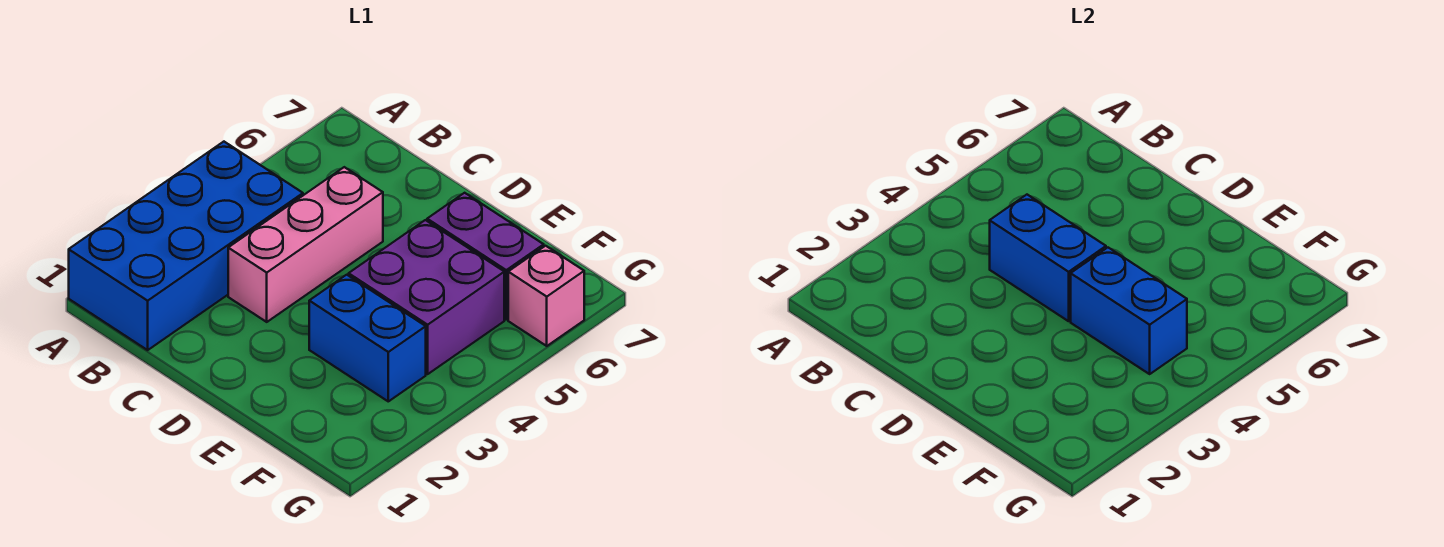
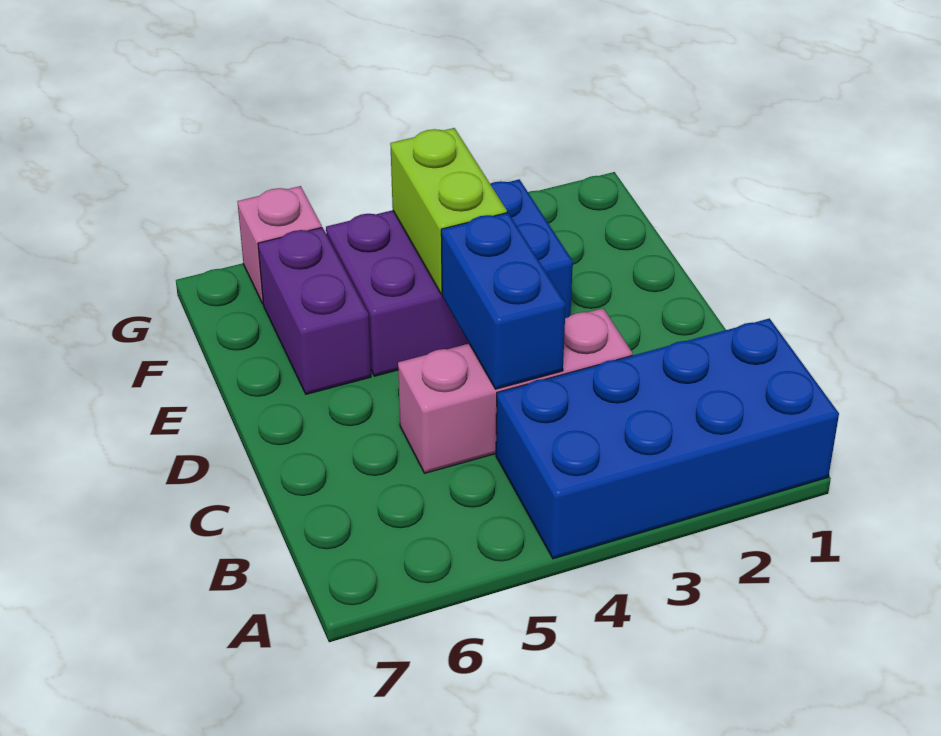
blue 1x2 brick [1071,248,1187,374] -> lime 1x2 brick [390,128,507,294]

